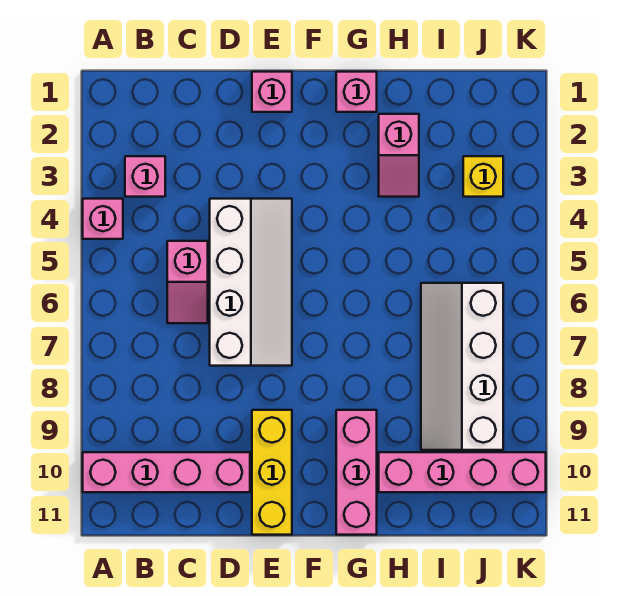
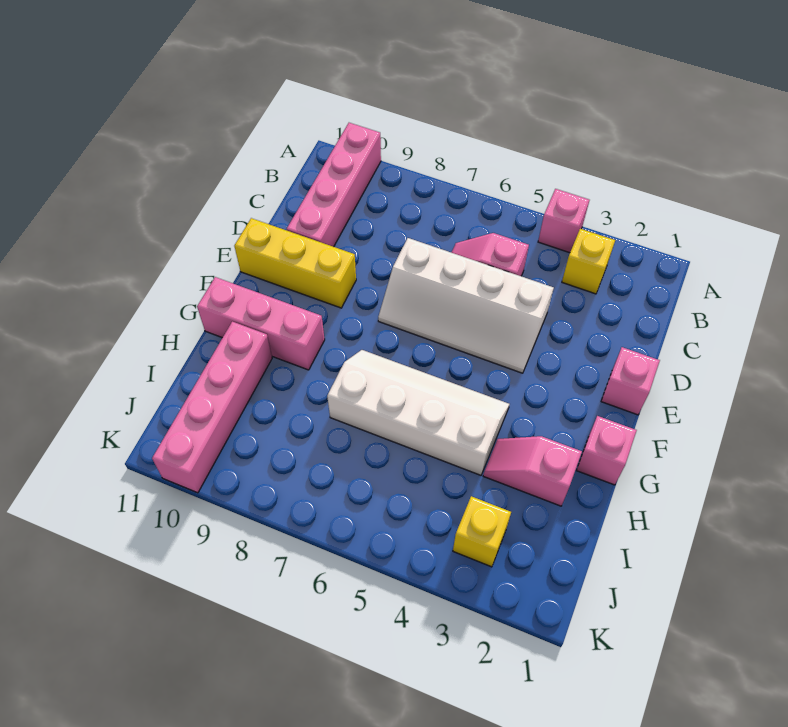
pink 1x1 brick [125,156,165,197] -> yellow 1x1 brick [562,229,615,294]
white 2x4 slope [421,283,503,450] -> white 2x4 slope moved to [327,350,509,475]

